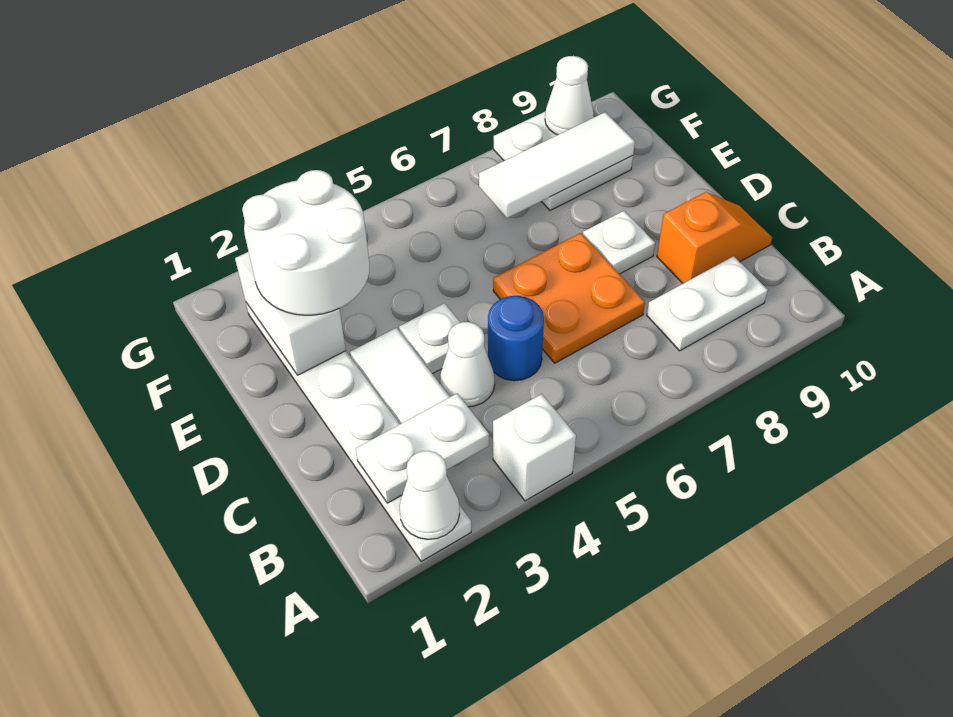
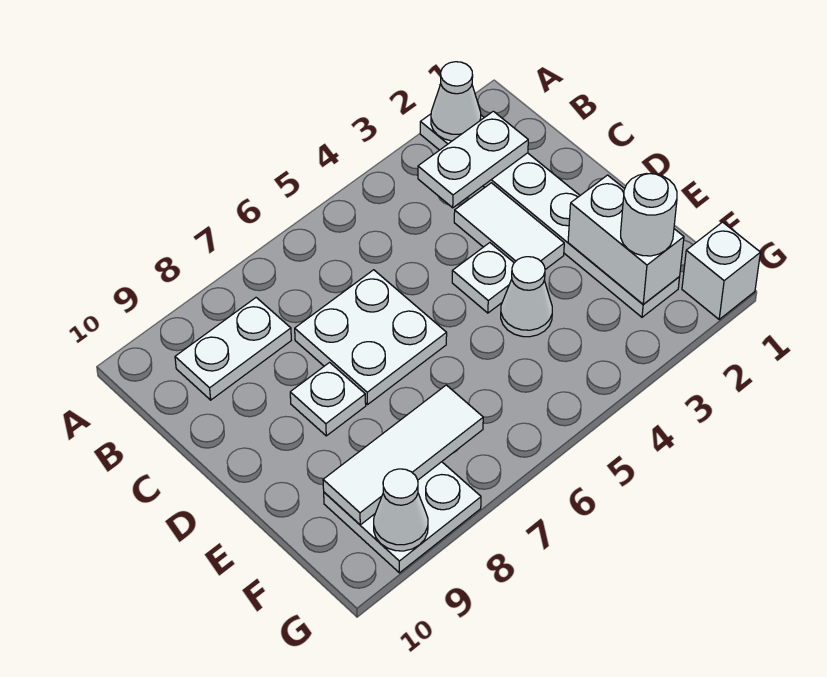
white 1x1 brick [493,394,576,501] -> white 1x1 brick moved to [682,222,760,319]
white 1x1 cone [440,322,495,407] -> white 1x1 cone moved to [501,257,552,337]
blue 1x1 round brick [488,296,544,381] -> none
orange 2x2 plate [493,233,645,363] -> white 2x2 plate [295,270,447,405]
orange 1x2 slope [657,192,772,283] -> none
white 2x2 round brick [242,170,370,315] -> white 1x1 round brick [621,174,677,256]

